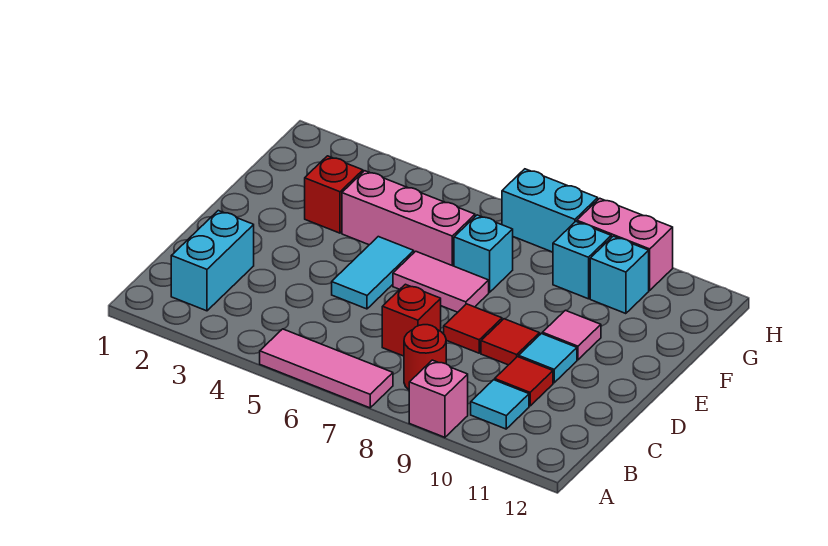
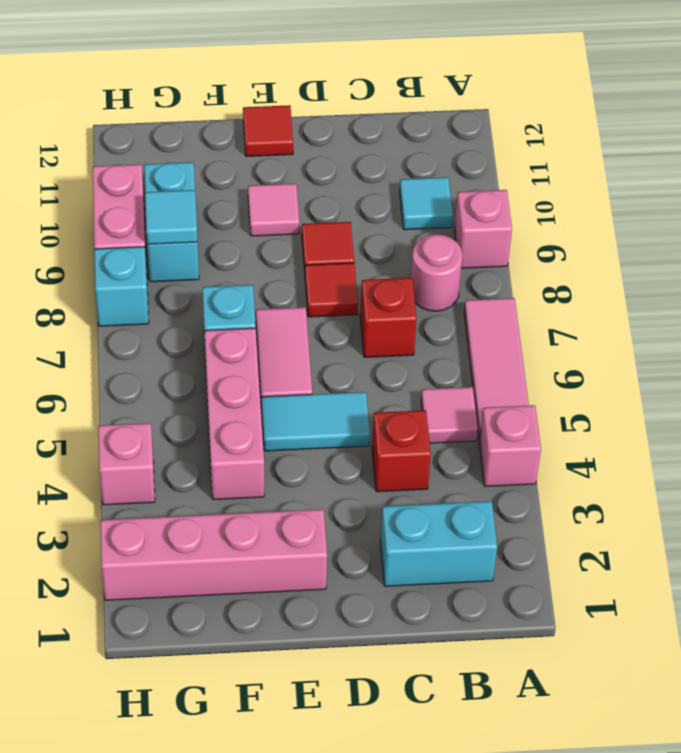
none -> pink 1x1 brick [479,405,541,486]
none -> pink 1x1 tile [421,387,478,443]
red 1x1 round brick [404,325,446,390] -> pink 1x1 round brick [411,234,463,311]
red 1x1 tile [495,357,553,406] -> red 1x1 tile moved to [243,105,293,156]
cyan 1x1 tile [519,334,577,383] -> cyan 1x1 tile moved to [145,190,197,244]
none -> pink 1x4 brick [100,509,327,600]
red 1x1 brick [305,156,363,233] -> red 1x1 brick moved to [372,410,431,492]
none -> pink 1x1 brick [98,423,155,505]
cyan 1x2 brick [502,169,598,252] -> cyan 1x1 brick [94,247,149,326]

